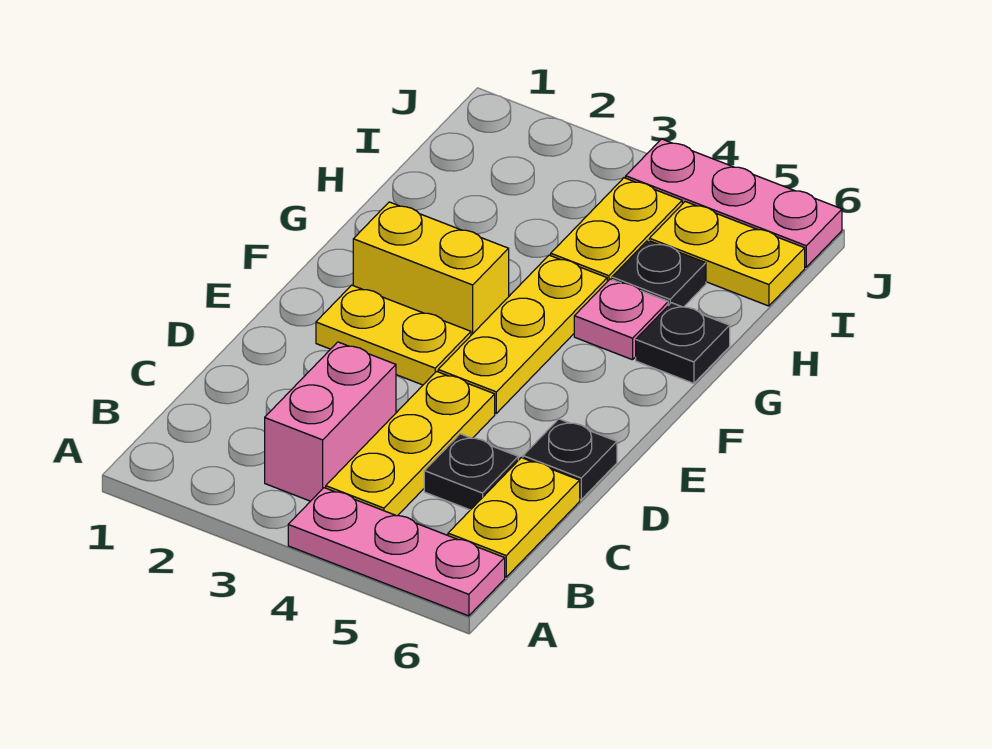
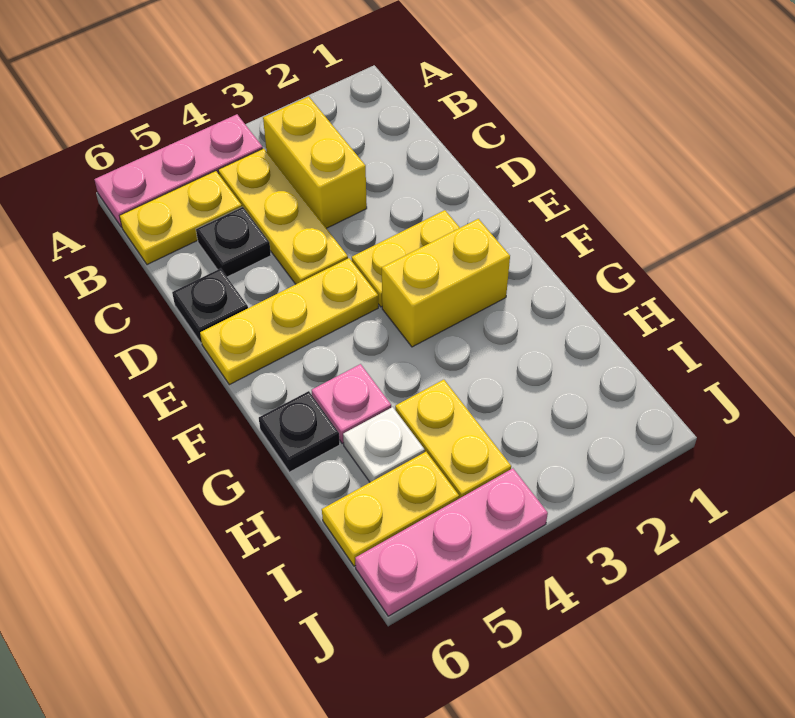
pink 1x2 brick [265,342,396,501] -> yellow 1x2 brick [263,96,367,228]
yellow 1x2 plate [448,458,580,577] -> yellow 1x2 plate turned to [120,171,242,265]
yellow 1x3 plate [438,255,607,413] -> yellow 1x3 plate turned to [200,258,378,385]
black 1x1 plate [612,240,706,307] -> white 1x1 plate [343,407,425,482]

